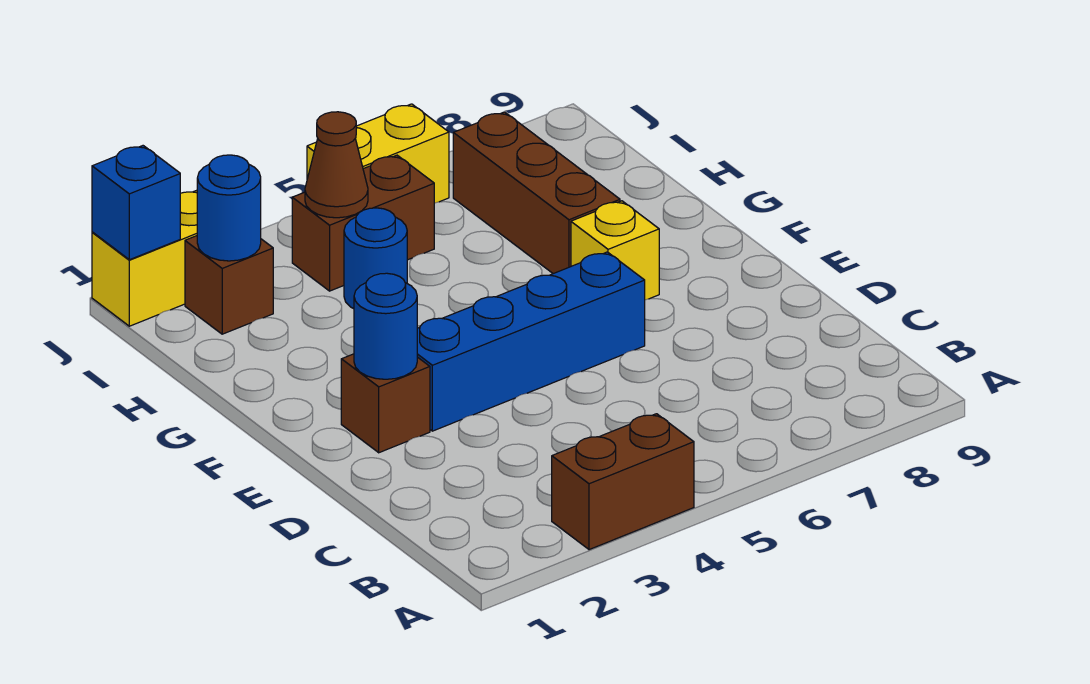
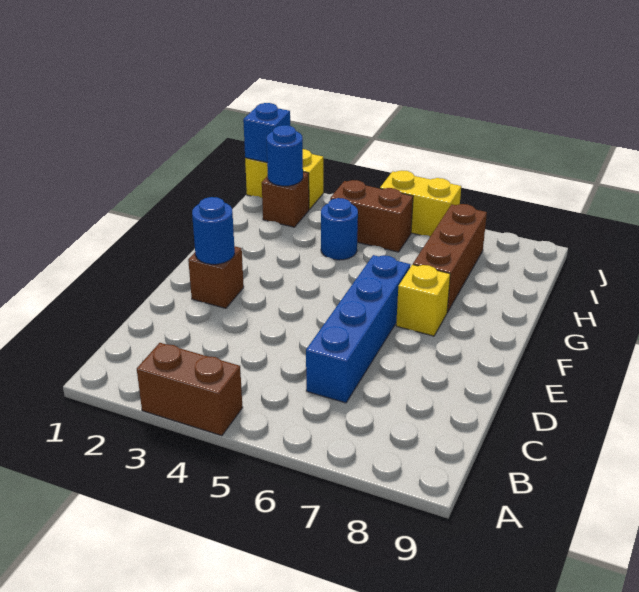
blue 1x4 brick [417,252,645,431] -> blue 1x4 brick turned to [306,255,410,403]
brown 1x1 cone [305,112,368,218] -> none

